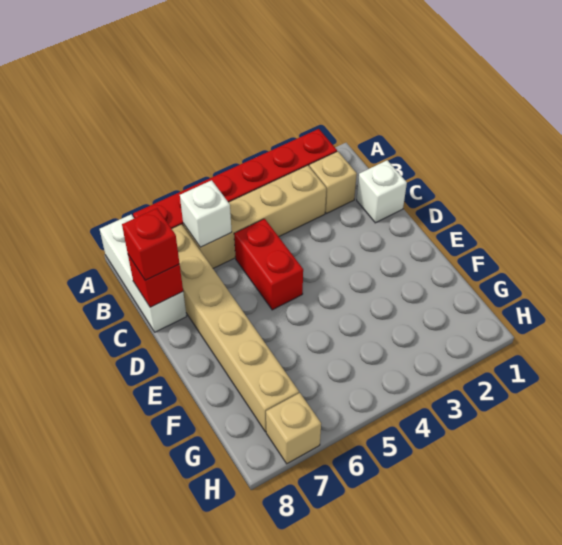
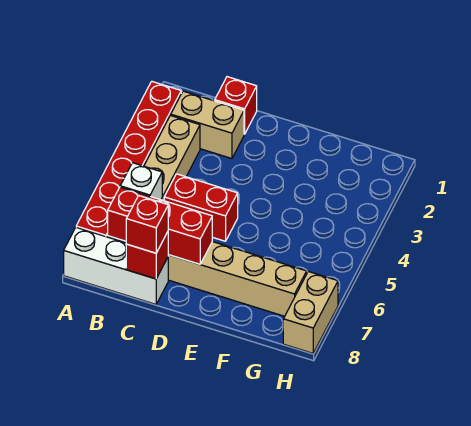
tan 1x1 brick [309,151,357,213] -> tan 1x2 brick [171,91,244,159]
none -> red 1x3 brick [108,187,212,264]
white 1x1 brick [357,160,407,223] -> red 1x1 brick [215,77,257,134]
tan 1x1 brick [266,393,321,464] -> tan 1x2 brick [283,271,338,353]

